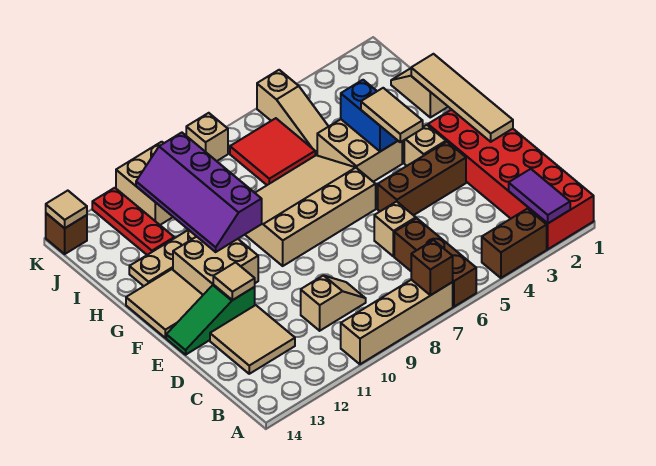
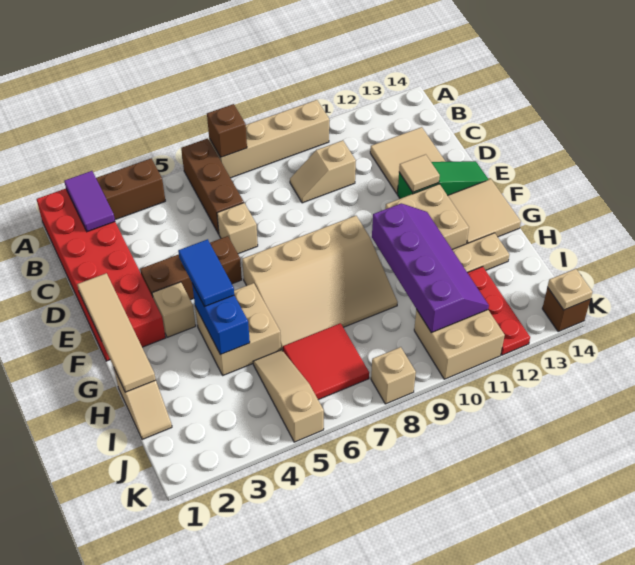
tan 1x2 tile [361,88,423,142] -> blue 1x2 tile [178,239,234,307]
tan 1x1 tile [46,191,87,228] -> tan 1x1 plate [548,269,593,310]

